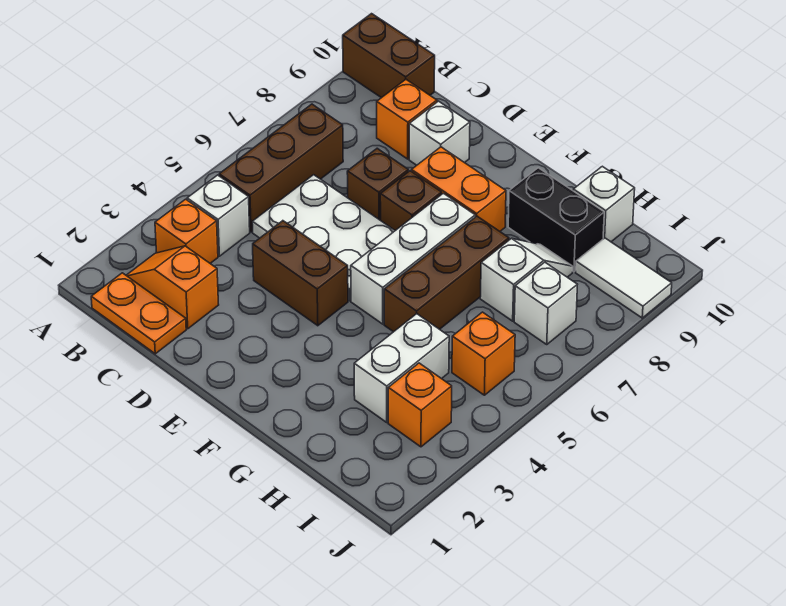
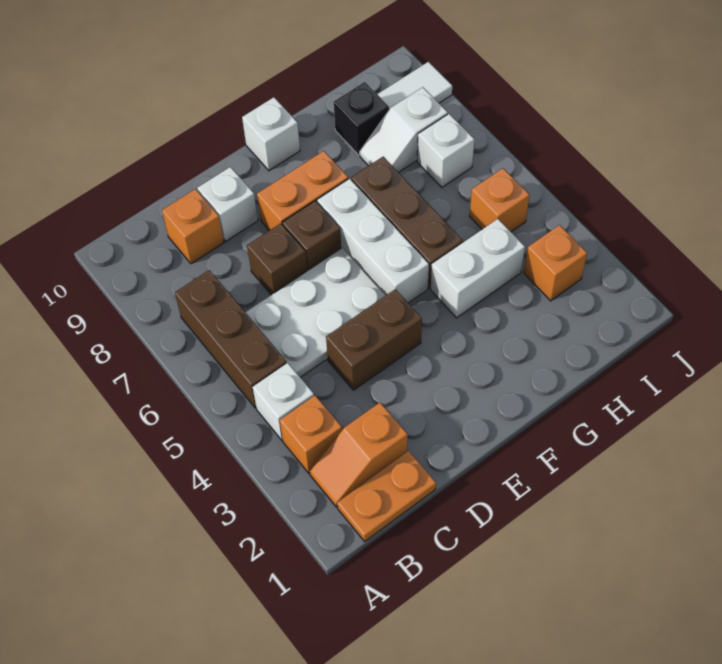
brown 1x2 brick [343,14,435,98] -> none
black 1x2 brick [508,168,604,272] -> black 1x1 brick [334,82,389,155]
white 1x2 brick [354,314,449,422] -> white 1x2 brick turned to [431,219,525,318]
white 1x2 slope [480,238,573,321] -> white 1x2 slope turned to [360,87,448,172]
white 1x1 brick [573,166,635,242] -> white 1x1 brick moved to [242,97,300,171]

